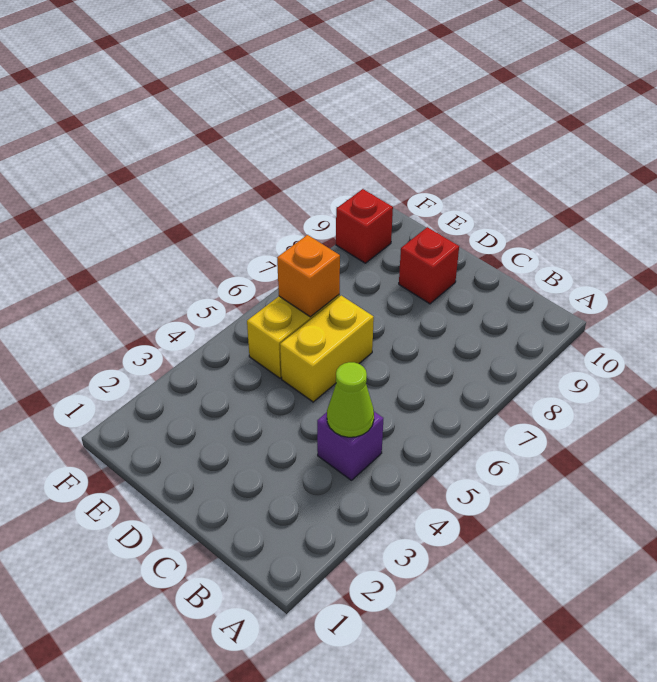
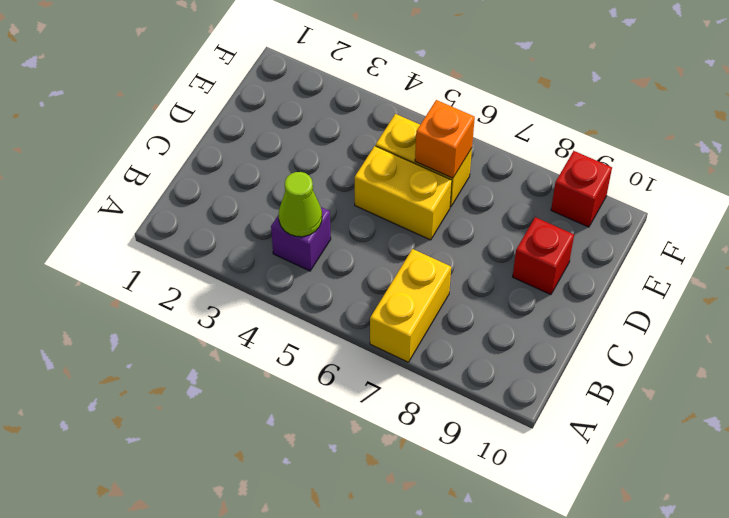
none -> yellow 1x2 brick [370,249,451,362]

